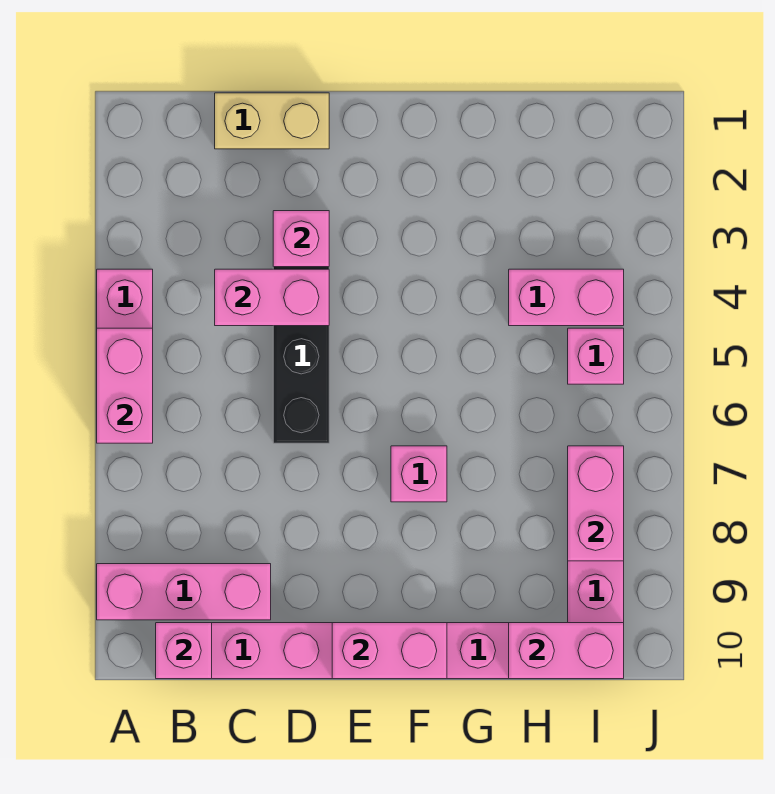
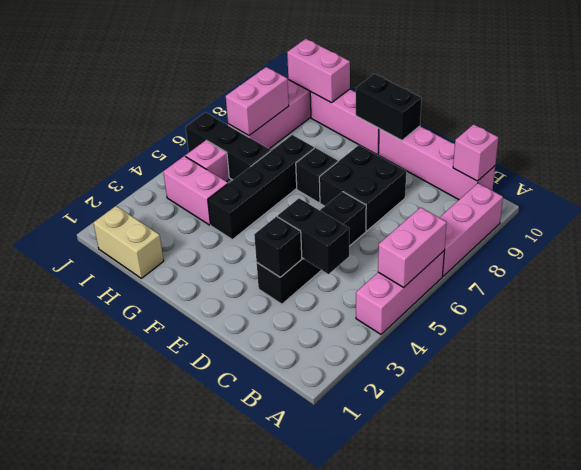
pink 1x3 brick [97,564,271,620] -> pink 1x3 brick turned to [439,183,503,276]
tan 1x2 brick [215,93,329,149] -> tan 1x2 brick moved to [93,206,164,278]
pink 1x2 brick [215,269,329,326] -> black 1x2 brick [278,198,349,274]
pink 1x1 brick [273,211,329,267] -> black 1x1 brick [254,217,302,277]
none -> black 2x2 brick [319,145,406,231]
pink 1x2 brick [332,623,447,679] -> black 1x2 brick [356,74,422,140]
pink 1x1 brick [391,446,447,502] -> black 1x1 brick [296,148,338,203]
none -> black 1x4 brick [208,135,314,240]
none -> black 1x3 brick [186,112,271,180]

